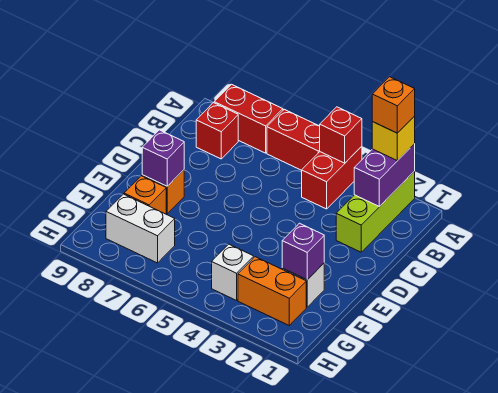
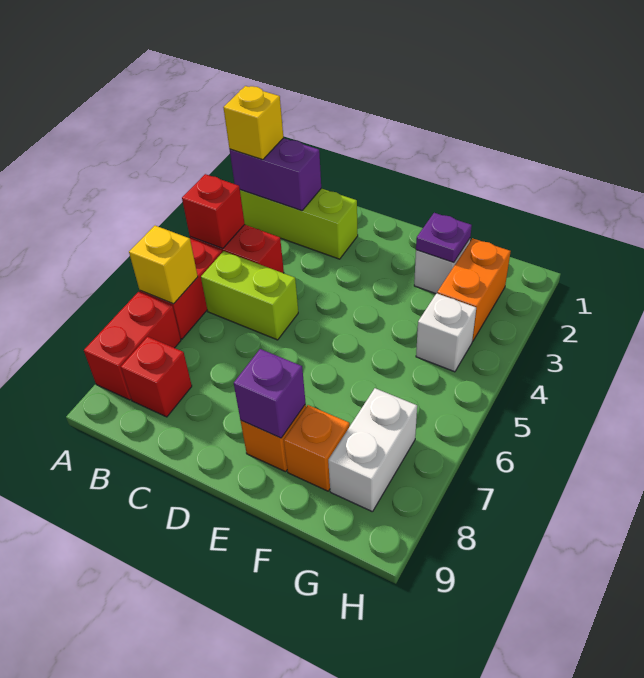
orange 1x1 brick [372,77,415,133] -> none
none -> yellow 1x1 brick [129,226,198,304]
none -> lime 1x2 brick [201,251,298,340]
purple 1x1 brick [282,223,324,280] -> purple 1x1 plate [416,213,472,262]

